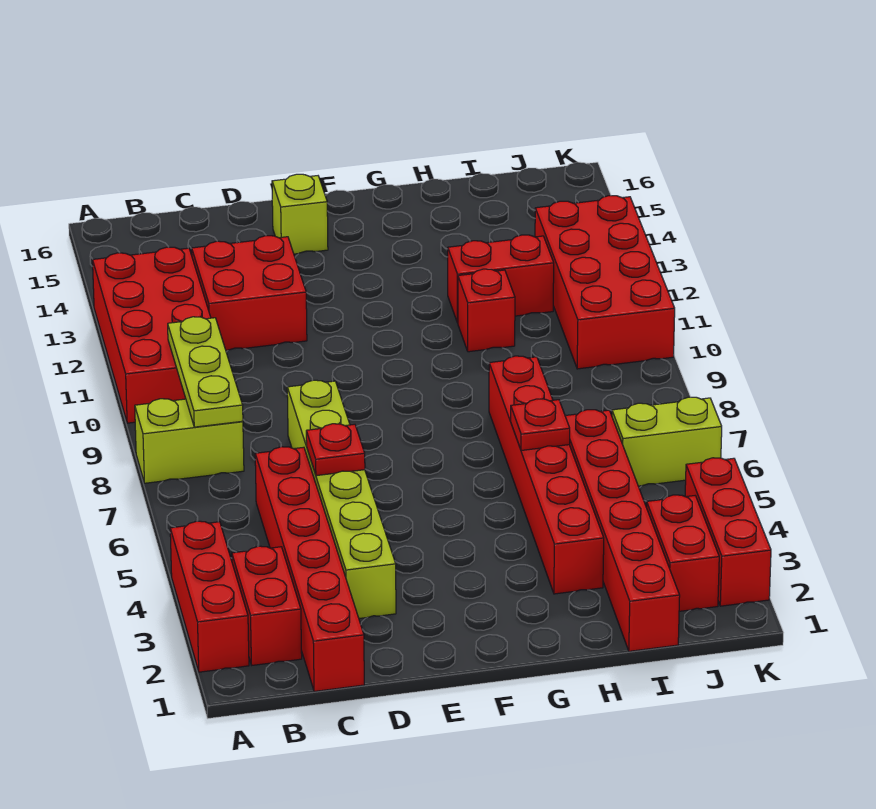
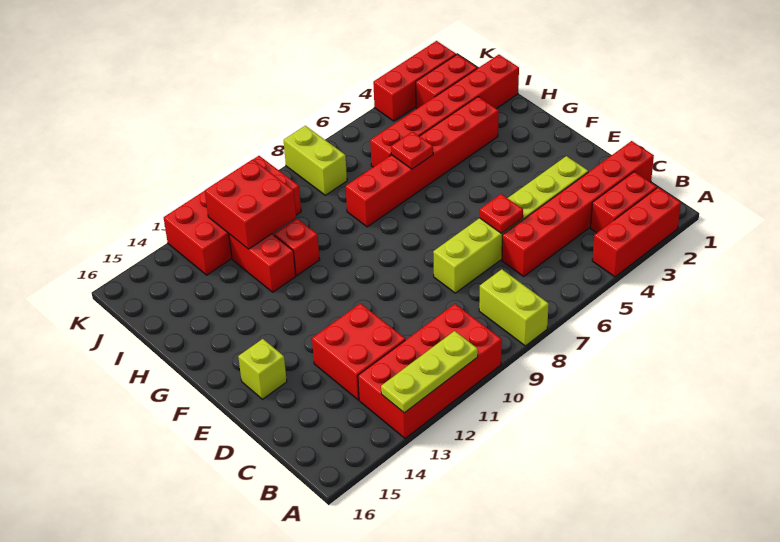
lime 1x3 plate [168,317,243,427] -> lime 1x3 plate moved to [381,331,478,413]
none -> red 2x2 brick [205,159,296,249]
lime 1x2 brick [612,397,722,486] -> lime 1x2 brick moved to [284,126,347,195]

